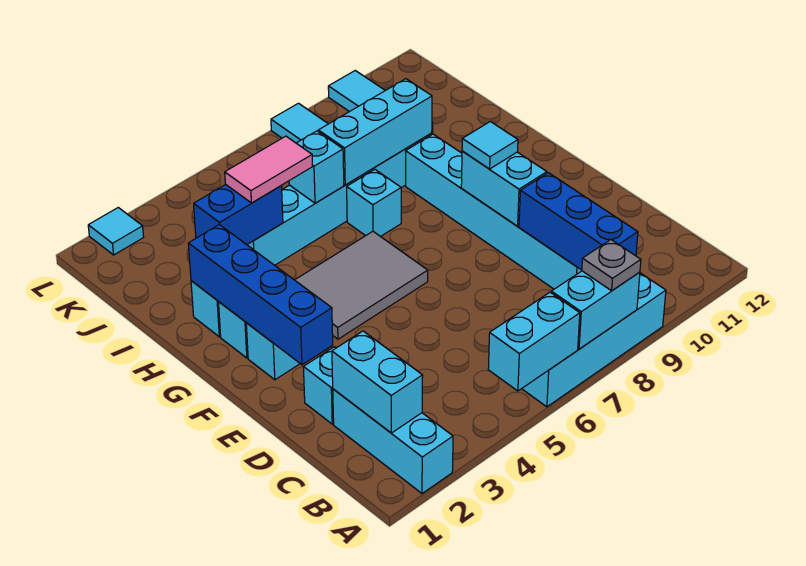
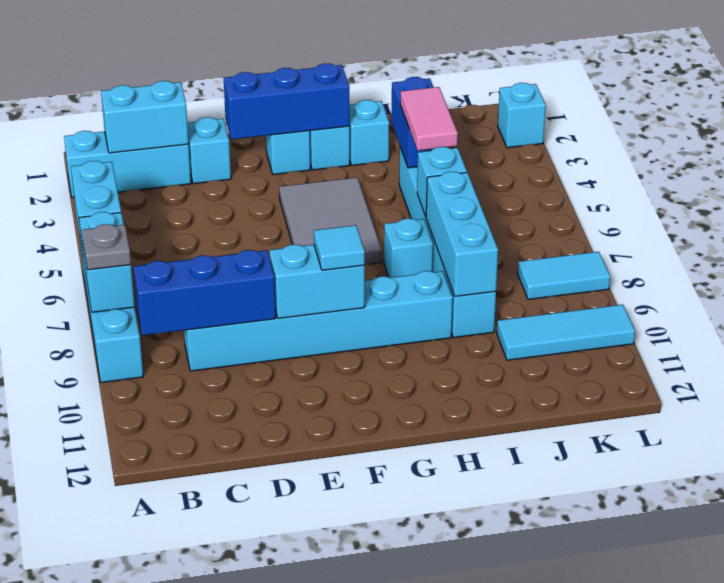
blue 1x4 brick [188,225,333,365] -> blue 1x3 brick [224,64,350,139]
cyan 1x1 tile [88,208,144,255] -> cyan 1x1 brick [498,83,546,148]

